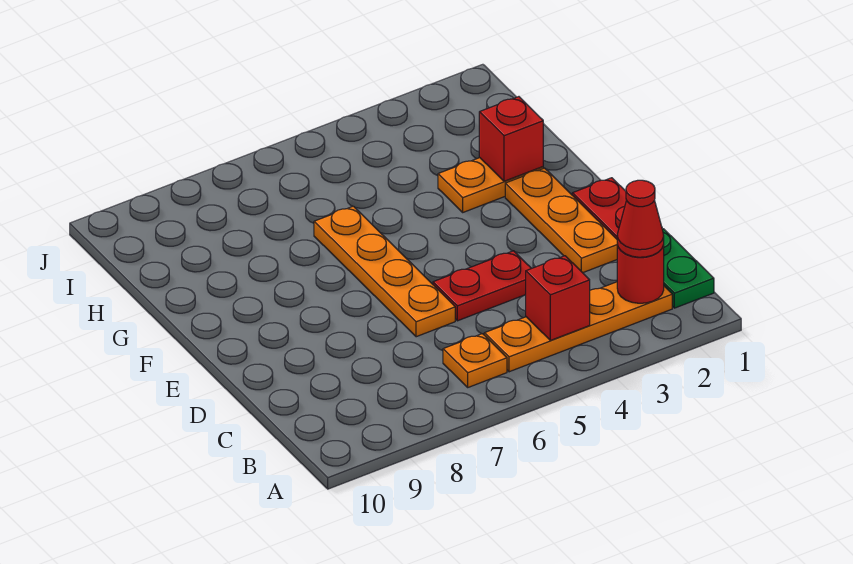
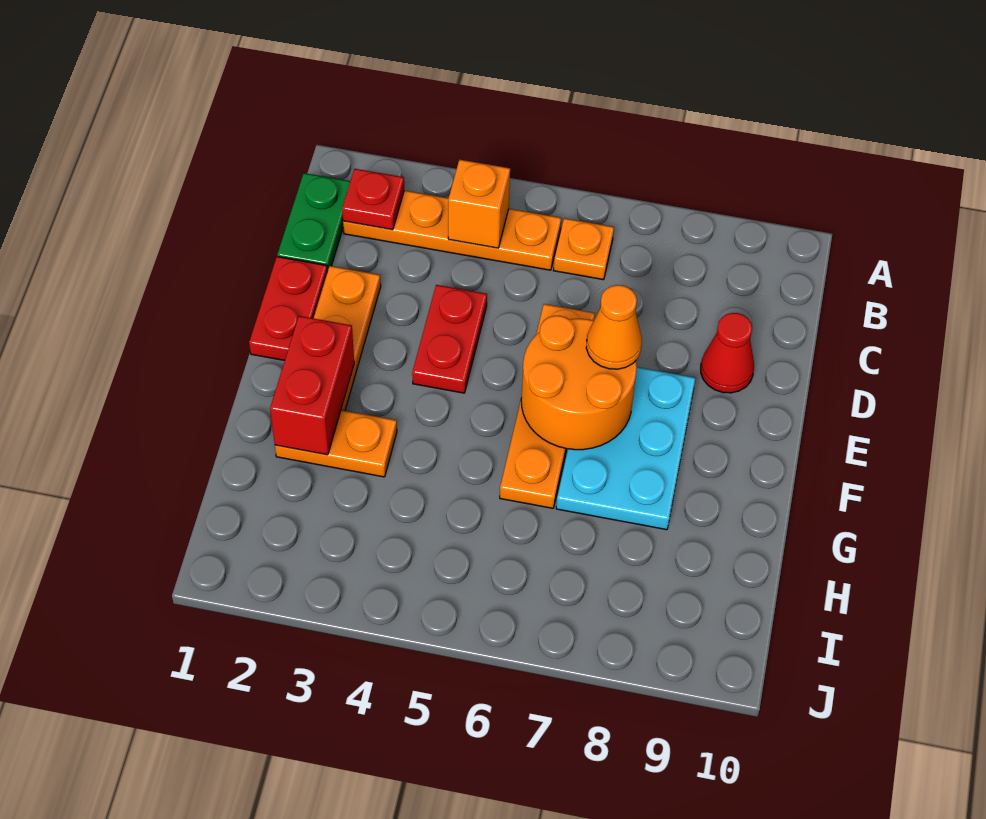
red 1x1 round brick [617,244,664,303] -> red 1x1 plate [342,169,404,230]
red 1x1 cone [617,180,664,257] -> red 1x1 cone moved to [701,313,754,393]
red 1x1 brick [526,256,590,340] -> orange 1x1 brick [448,160,510,248]
red 1x2 plate [433,251,531,321] -> red 1x2 plate turned to [412,285,487,393]
none -> orange 2x2 round brick [521,316,637,450]
none -> cyan 2x3 plate [556,367,695,530]
none -> orange 1x1 cone [586,285,642,369]
red 1x1 brick [479,97,543,181] -> red 1x2 brick [270,316,354,455]

